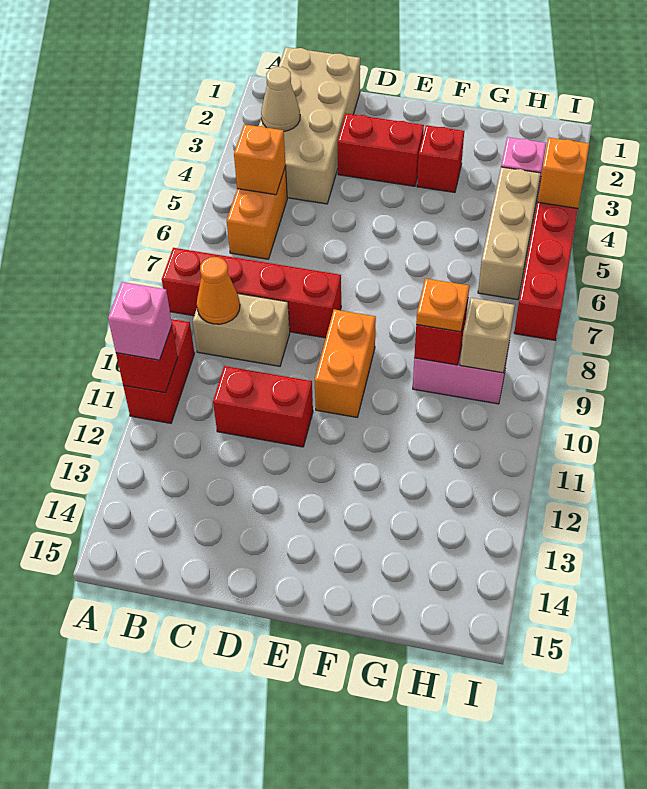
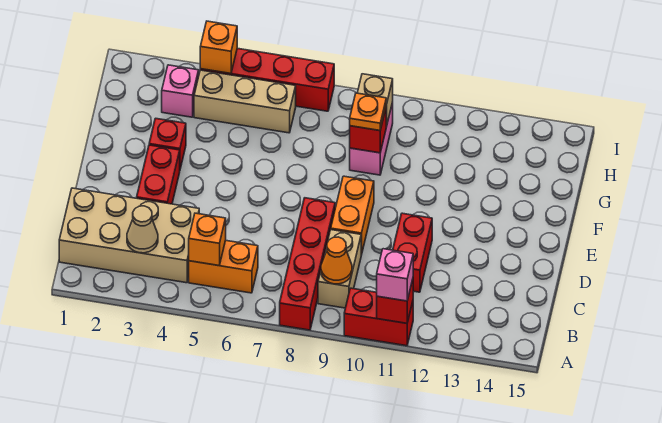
orange 1x2 brick [315,309,376,417] -> orange 1x2 brick turned to [331,176,374,255]

